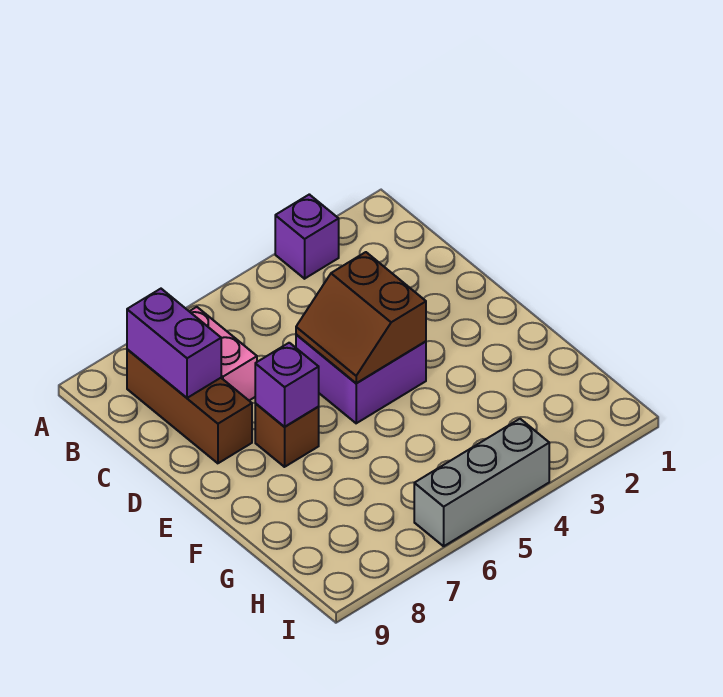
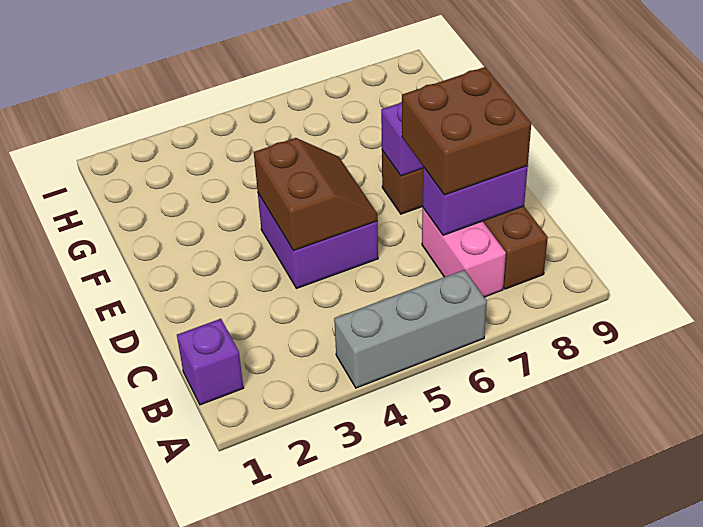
purple 1x1 brick [275,194,339,279] -> purple 1x1 brick moved to [177,319,244,405]
purple 1x2 brick [127,289,221,398] -> purple 1x2 brick turned to [423,166,528,235]
none -> brown 2x2 brick [402,67,531,195]
grey 1x3 brick [414,419,549,546] -> grey 1x3 brick moved to [334,270,487,388]

